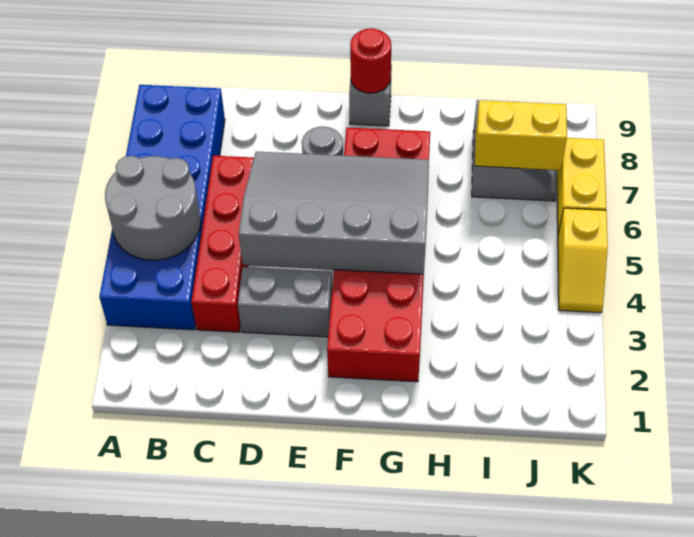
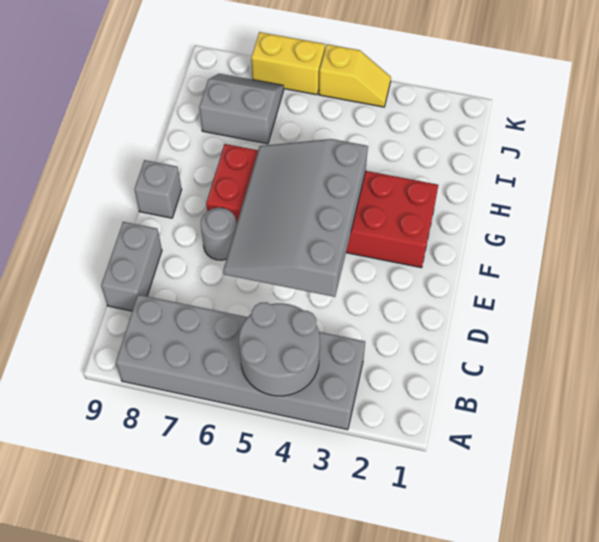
blue 2x6 brick [99,85,225,330] -> grey 2x6 brick [116,295,365,430]
red 1x4 brick [191,156,254,332] -> none
grey 1x2 brick [238,267,332,337] -> grey 1x2 brick moved to [101,222,162,311]
red 1x1 round brick [350,28,391,93] -> none
yellow 1x2 brick [475,100,567,170] -> none

